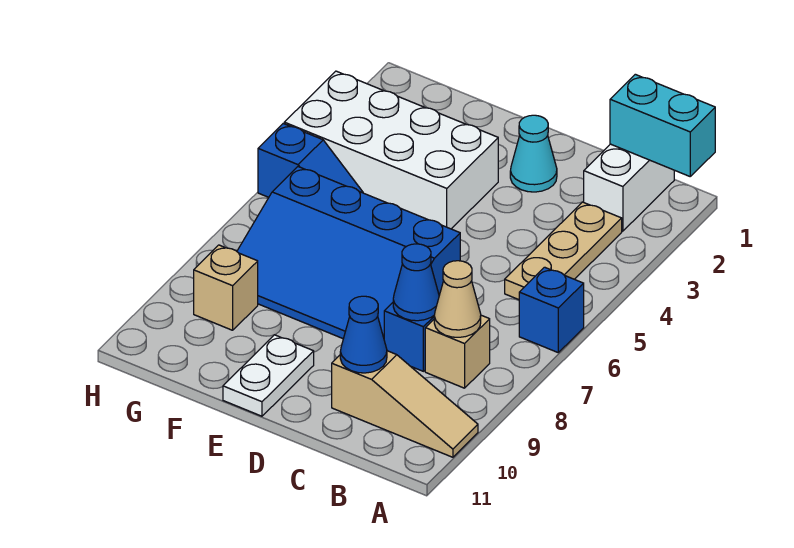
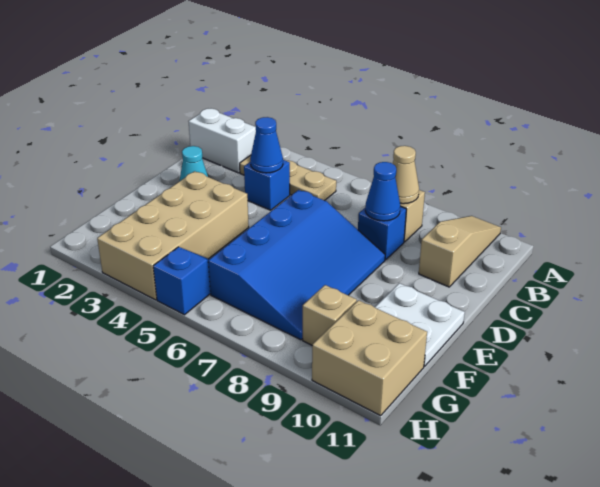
cyan 1x2 brick [610,74,715,176] -> none
blue 1x1 brick [519,267,584,352] -> blue 1x1 brick moved to [244,160,290,210]
blue 1x1 cone [340,296,387,373] -> blue 1x1 cone moved to [250,117,283,173]
white 2x4 brick [284,71,498,229] -> tan 2x4 brick [97,171,249,300]
white 1x2 plate [223,335,314,416] -> white 2x2 plate [375,283,465,366]
none -> tan 2x2 brick [312,300,427,416]

